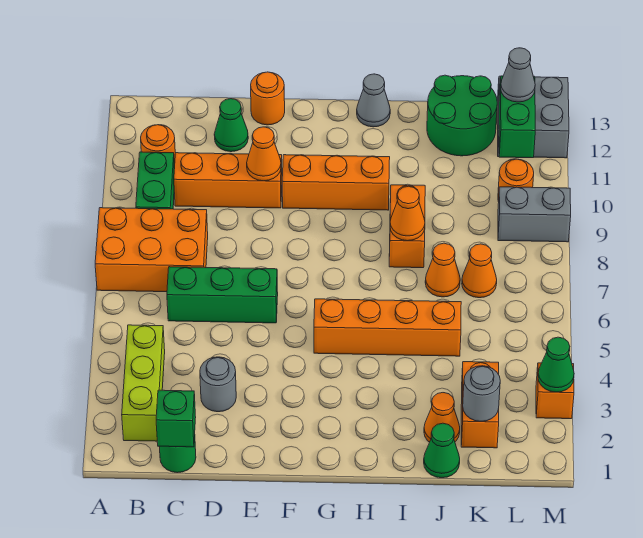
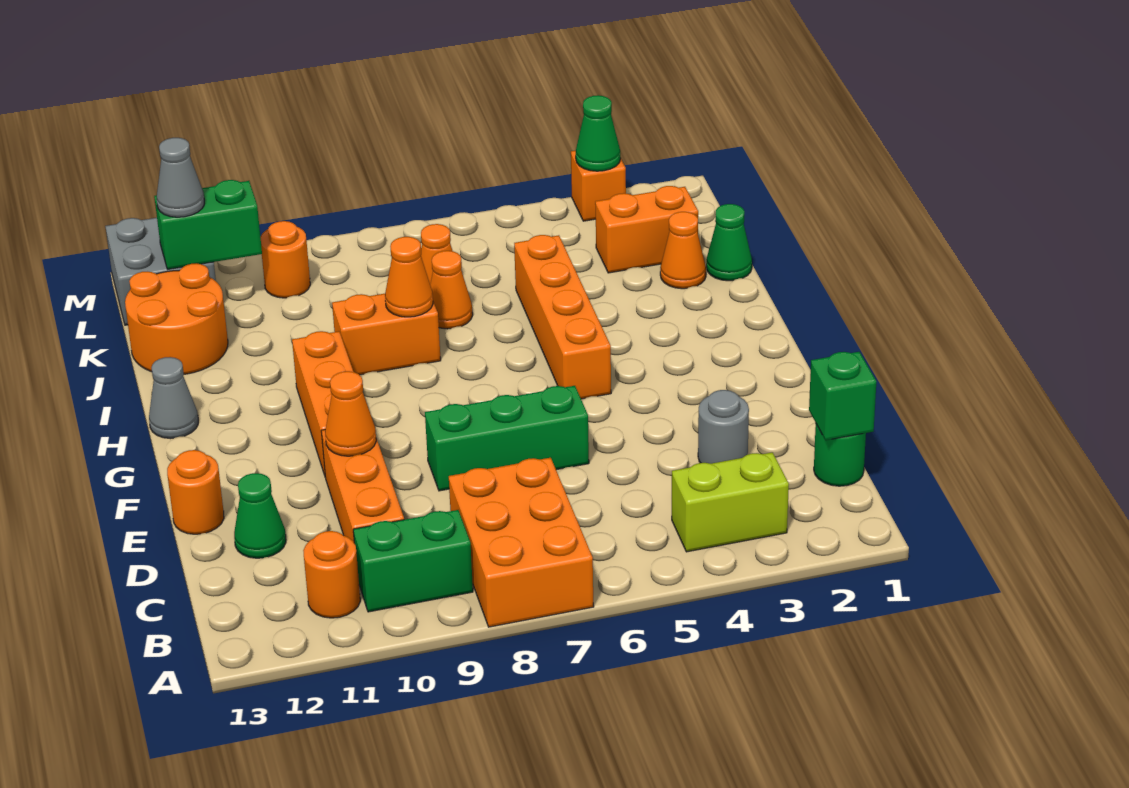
lime 1x3 brick [122,325,165,441] -> lime 1x2 brick [672,452,789,552]
green 1x3 brick [167,267,278,323] -> green 1x3 brick turned to [425,386,589,491]
green 2x2 round brick [427,75,497,156] -> orange 2x2 round brick [125,263,228,374]
grey 1x1 round brick [463,366,500,421] -> none
grey 1x2 brick [498,187,571,242] -> none

